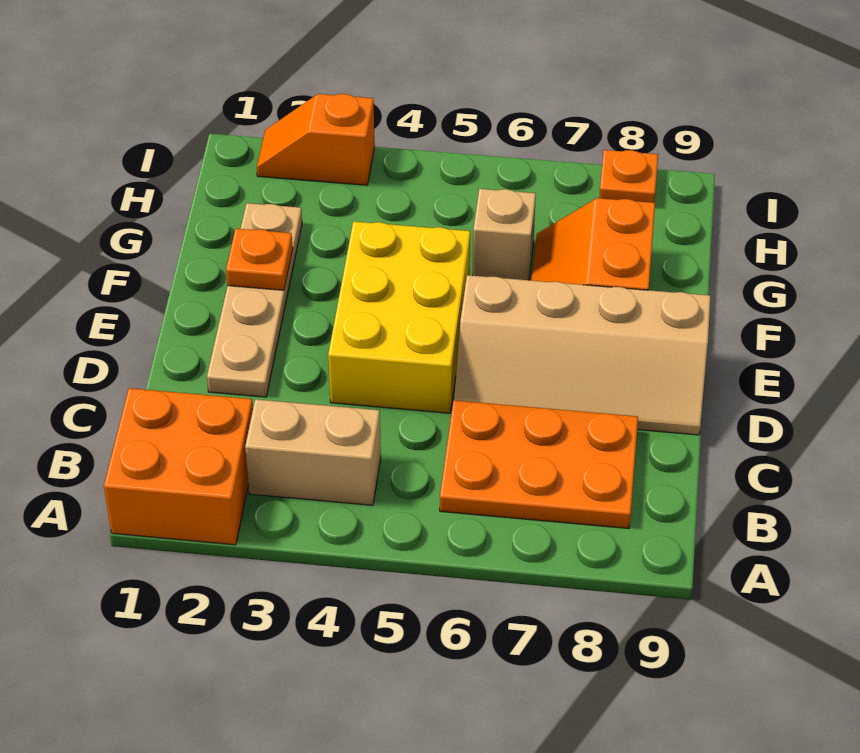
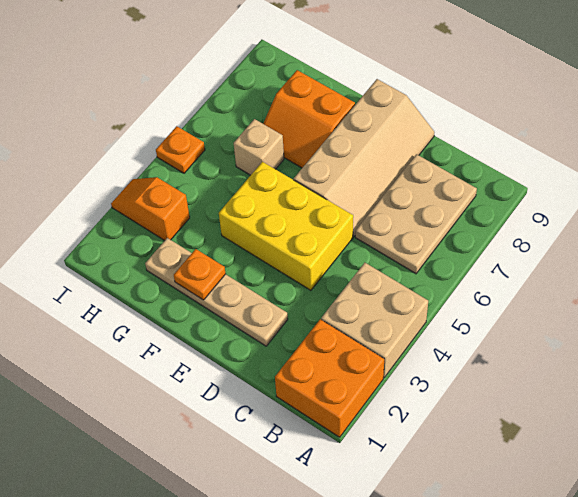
tan 1x2 brick [245,399,381,505] -> tan 2x2 brick [321,263,428,378]
orange 2x3 plate [440,400,638,529] -> tan 2x3 plate [355,154,477,274]
orange 1x2 slope [257,94,375,185] -> orange 1x2 slope turned to [111,177,190,241]
orange 1x1 plate [599,150,658,203] -> orange 1x1 plate moved to [156,126,205,173]

